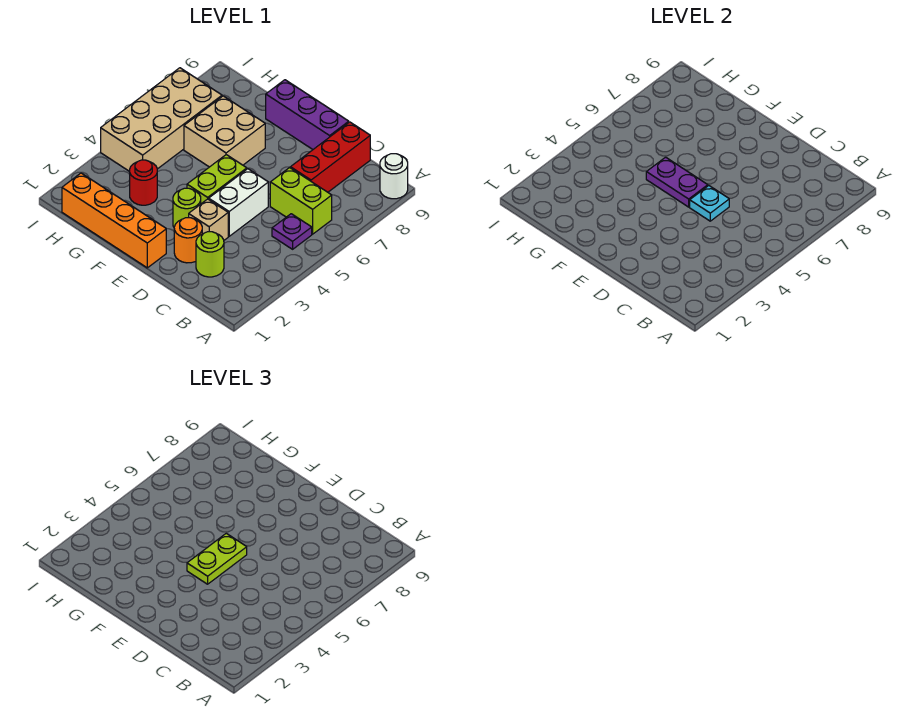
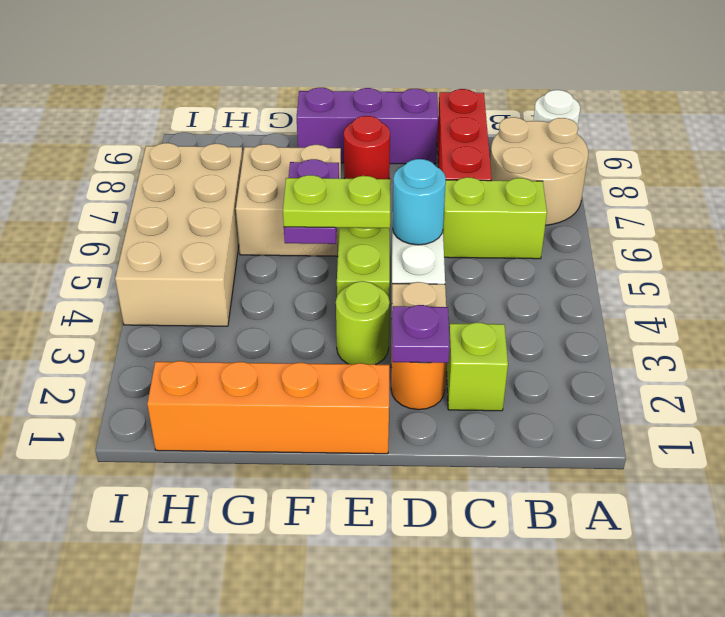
none -> tan 2x2 round brick [490,117,588,225]
purple 1x1 plate [272,214,312,249] -> purple 1x1 plate moved to [392,305,450,363]
lime 1x1 round brick [196,232,224,277] -> lime 1x1 brick [447,323,508,411]
cyan 1x1 plate [690,186,729,221] -> cyan 1x1 round brick [392,159,446,245]
lime 1x2 plate [187,533,247,584] -> lime 1x2 plate turned to [283,175,391,228]
purple 1x2 plate [646,157,708,207] -> purple 1x2 plate turned to [284,159,339,244]
red 1x1 round brick [130,160,157,205] -> red 1x1 round brick moved to [344,116,390,179]

